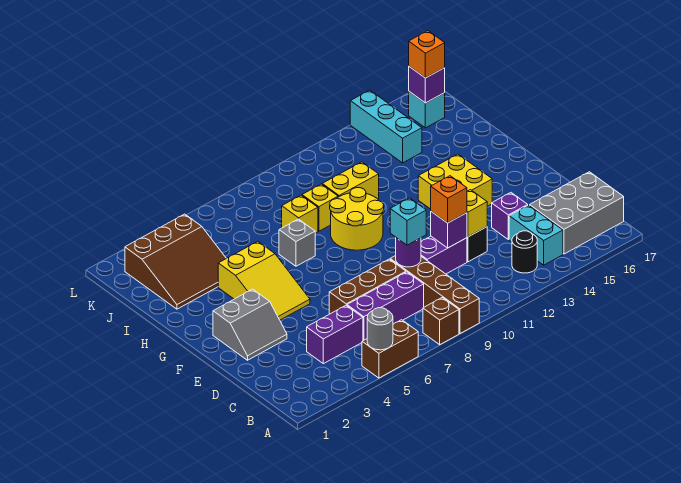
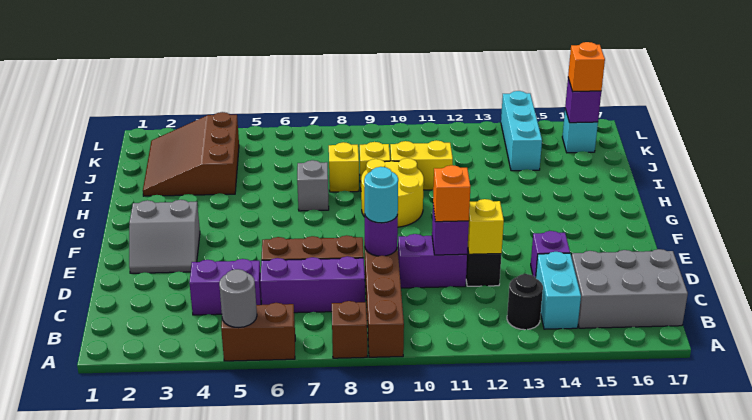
cyan 1x1 brick [390,198,426,245] -> cyan 1x1 round brick [364,167,398,223]
yellow 2x3 slope [218,241,310,320] -> none
yellow 2x2 brick [418,154,492,209] -> none
brown 3x3 slope [125,214,226,309] -> brown 3x3 slope turned to [143,112,239,196]

